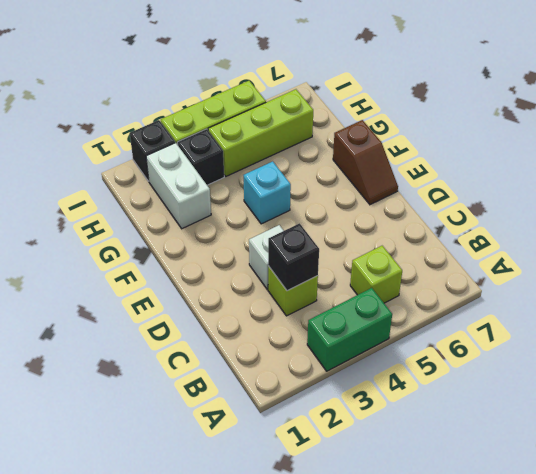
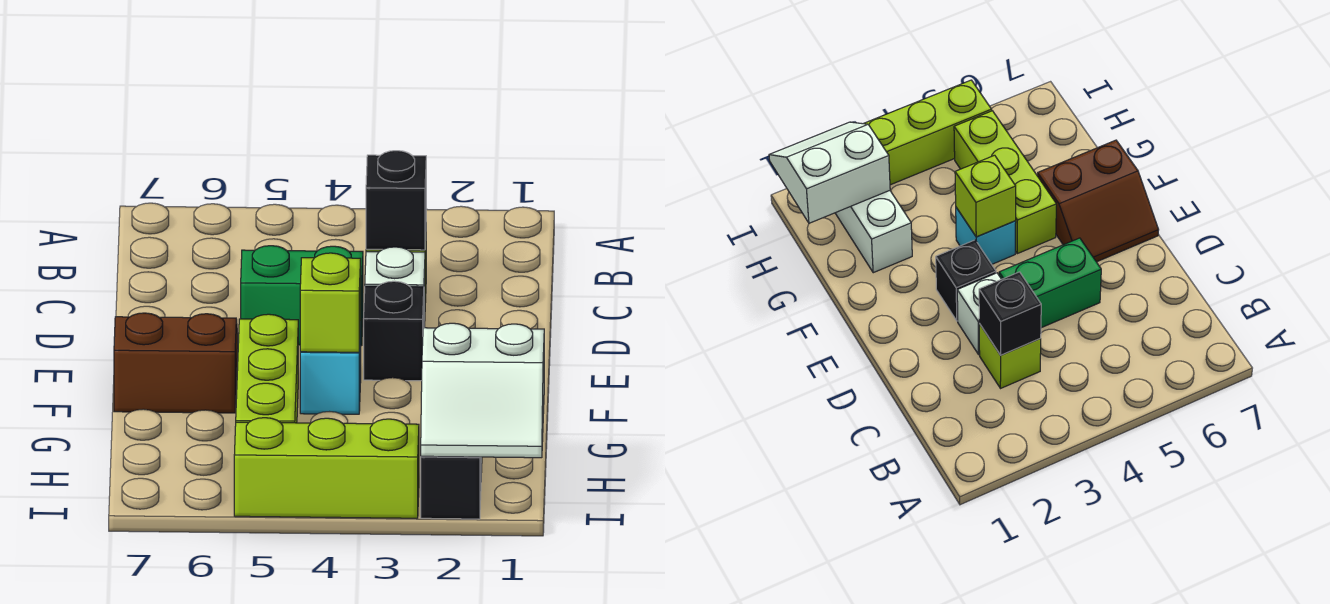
green 1x2 brick [307,288,392,371] -> green 1x2 brick moved to [241,246,363,346]
lime 1x1 brick [350,246,402,303] -> lime 1x1 brick moved to [300,253,361,352]
brown 1x2 slope [333,120,398,205] -> brown 2x2 slope [114,313,238,413]
none -> white 2x2 slope [421,323,544,458]
black 1x1 brick [177,129,224,185] -> black 1x1 brick moved to [364,281,424,381]
lime 1x3 brick [208,89,313,176] -> lime 1x3 brick turned to [236,314,298,423]

